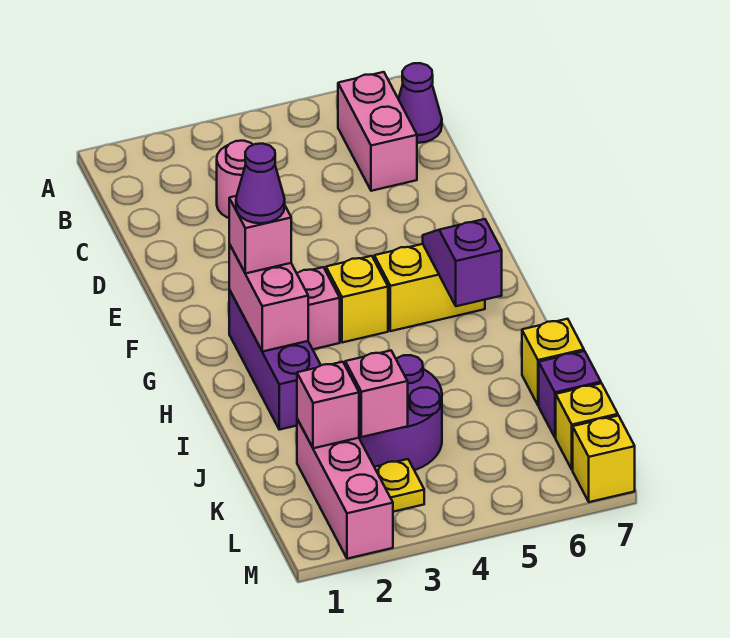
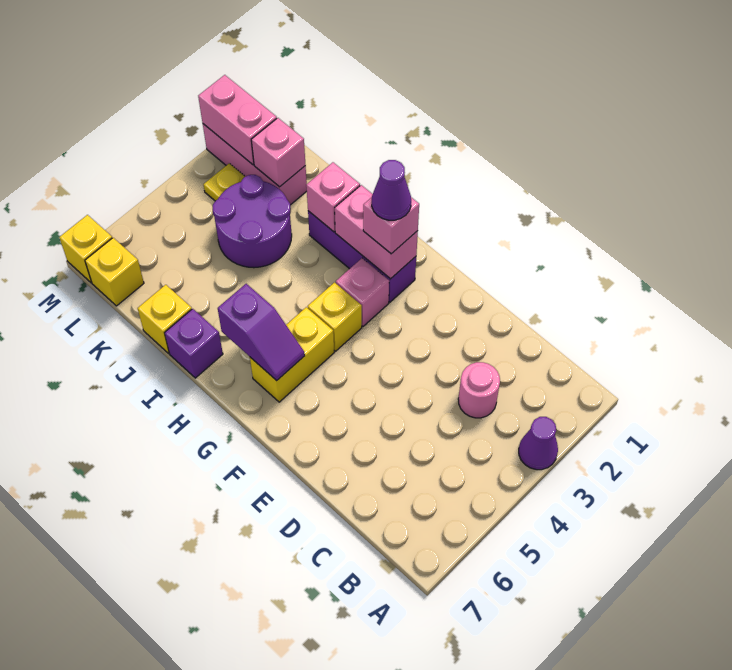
pink 1x2 brick [338,72,417,191] -> pink 1x2 brick moved to [198,75,277,165]
purple 1x1 cone [399,63,442,143] -> purple 1x1 cone moved to [519,417,558,470]
pink 1x1 brick [345,351,408,437] -> pink 1x1 brick moved to [306,162,360,232]
purple 1x1 brick [539,351,601,438] -> purple 1x1 brick moved to [165,309,223,378]

